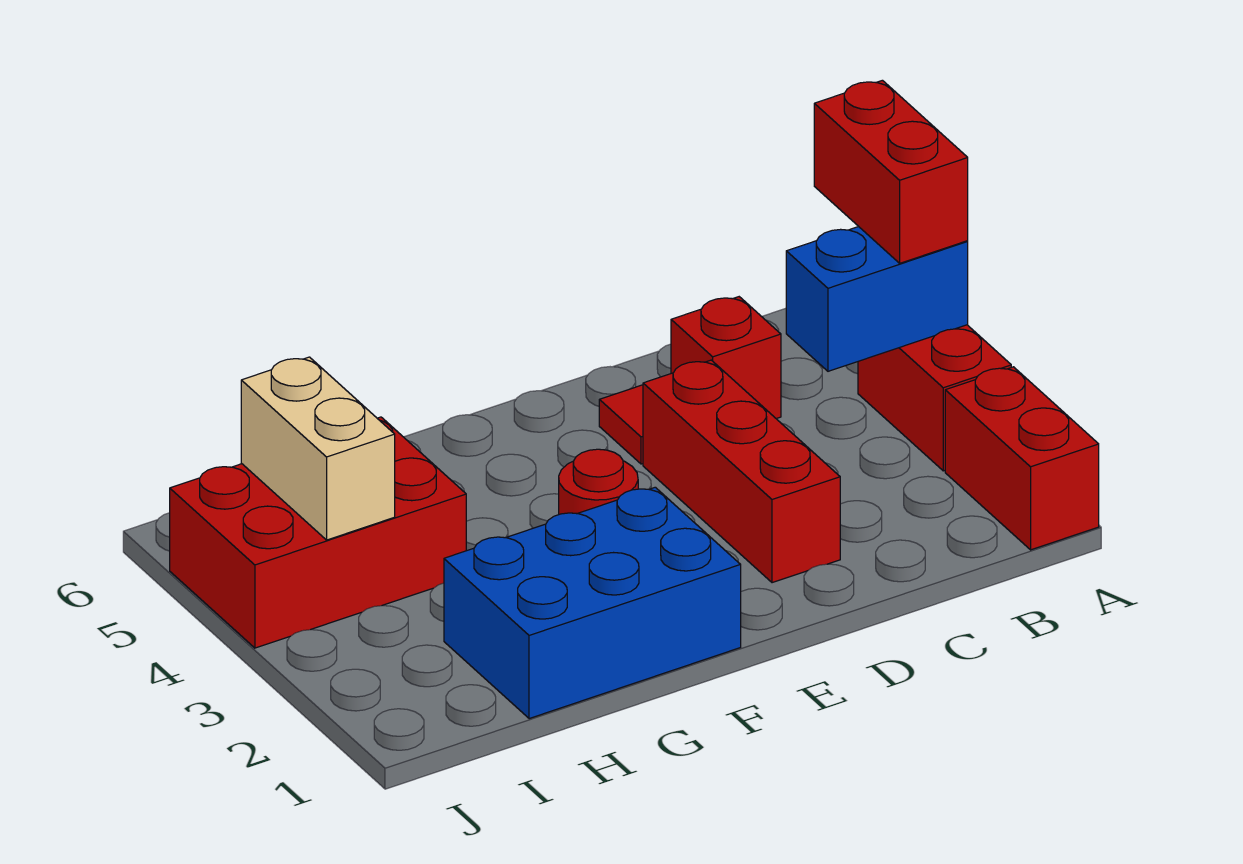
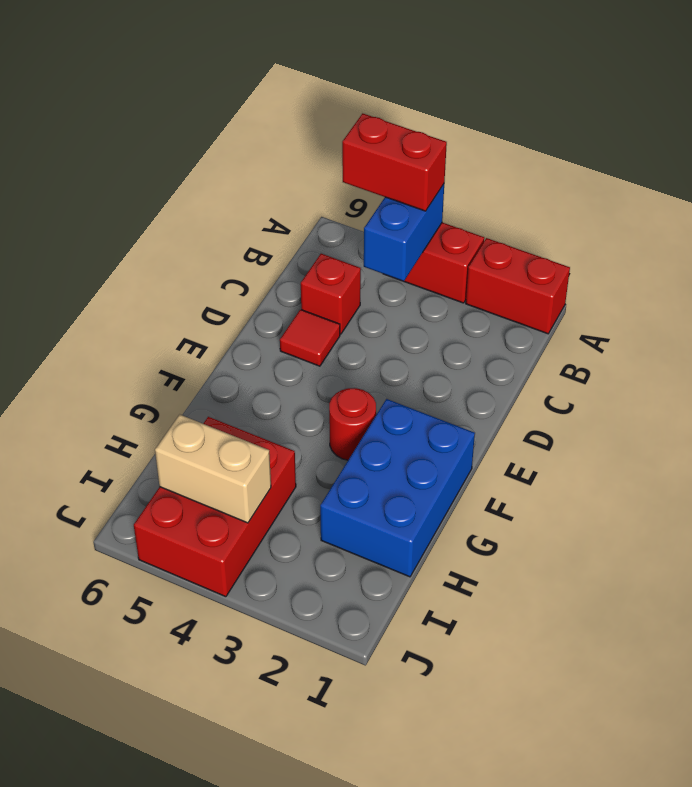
red 1x3 brick [643,360,840,583] -> none

